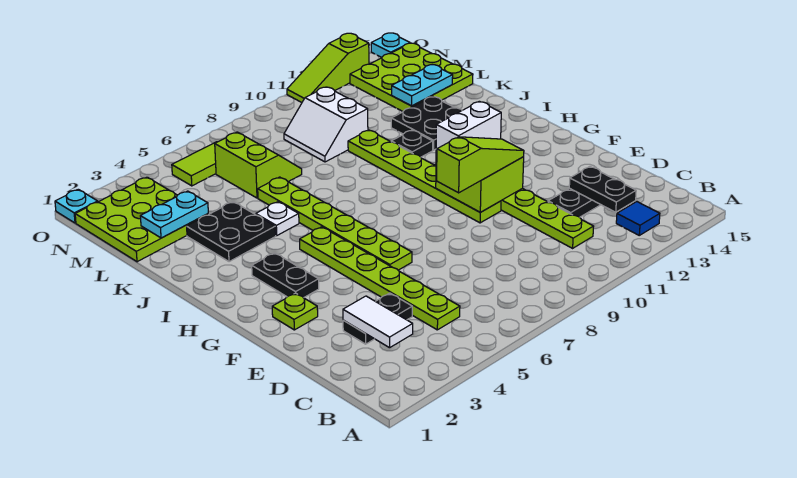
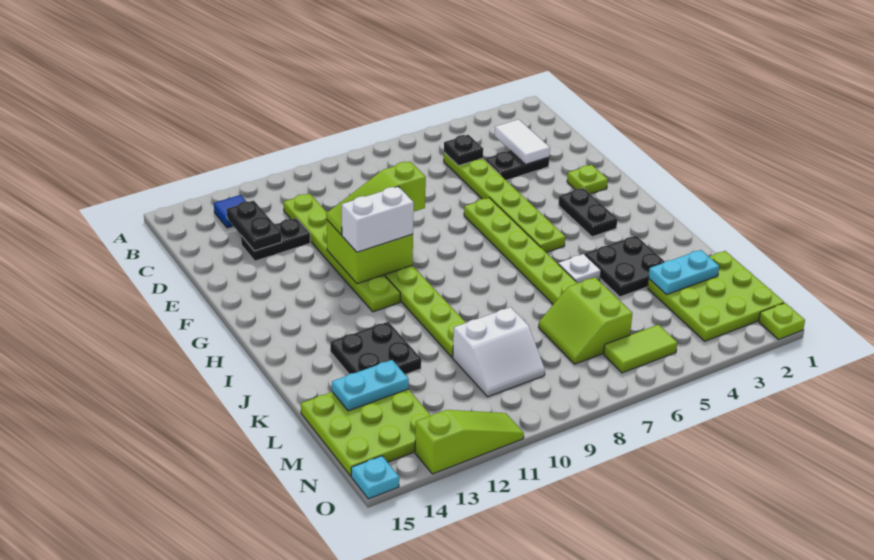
black 1x1 plate [391,130,433,157] -> black 1x1 plate moved to [444,135,483,166]
white 2x2 slope [284,87,368,162] -> white 2x2 slope turned to [453,307,545,397]
cyan 1x1 plate [55,189,98,223] -> lime 1x1 plate [759,303,805,339]

